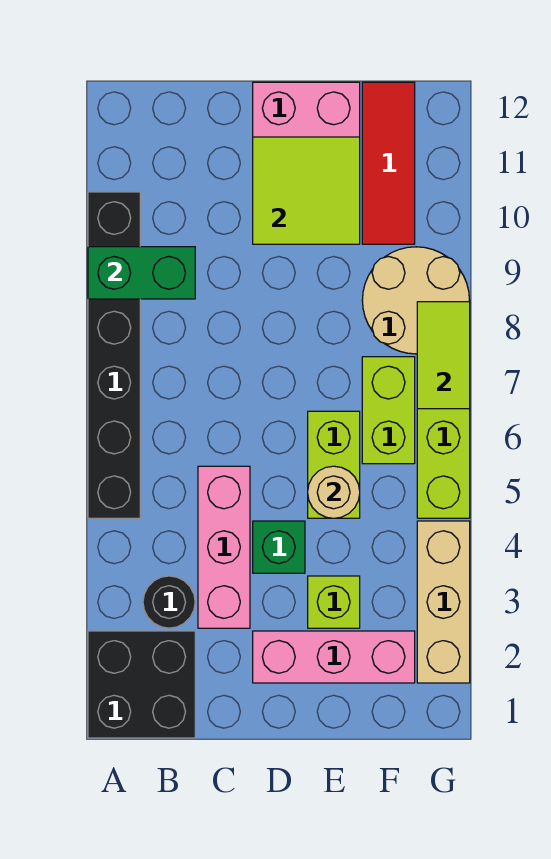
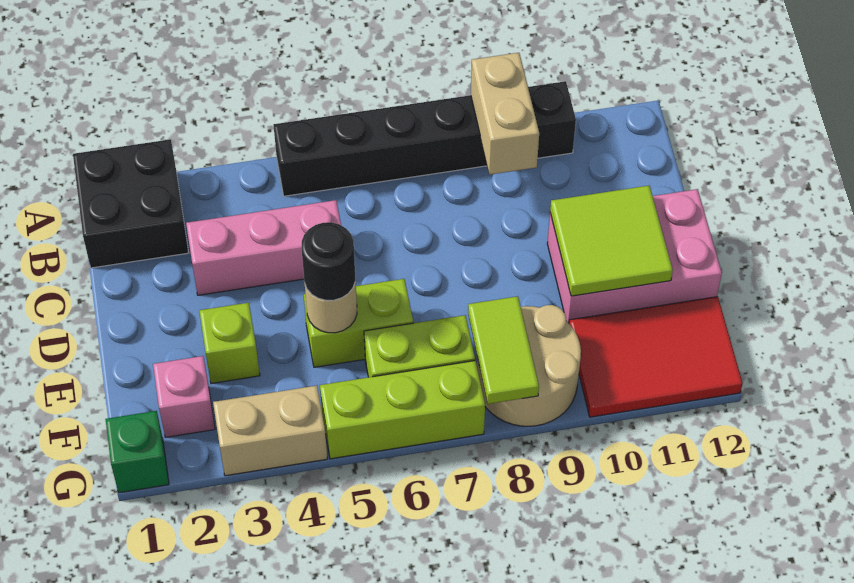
green 1x2 brick [88,247,195,299] -> tan 1x2 brick [471,53,539,174]
black 1x1 round brick [143,576,195,628] -> black 1x1 round brick moved to [301,222,355,300]
pink 1x3 brick [253,631,415,683] -> pink 1x1 brick [153,356,215,437]
green 1x1 brick [253,521,305,573] -> green 1x1 brick moved to [106,411,169,493]
red 1x3 tile [362,82,415,244] -> red 2x3 tile [569,297,743,417]
tan 1x3 brick [417,521,470,683] -> tan 1x2 brick [213,386,327,476]
lime 1x2 tile [417,302,470,409] -> lime 1x2 tile turned to [468,296,539,404]

